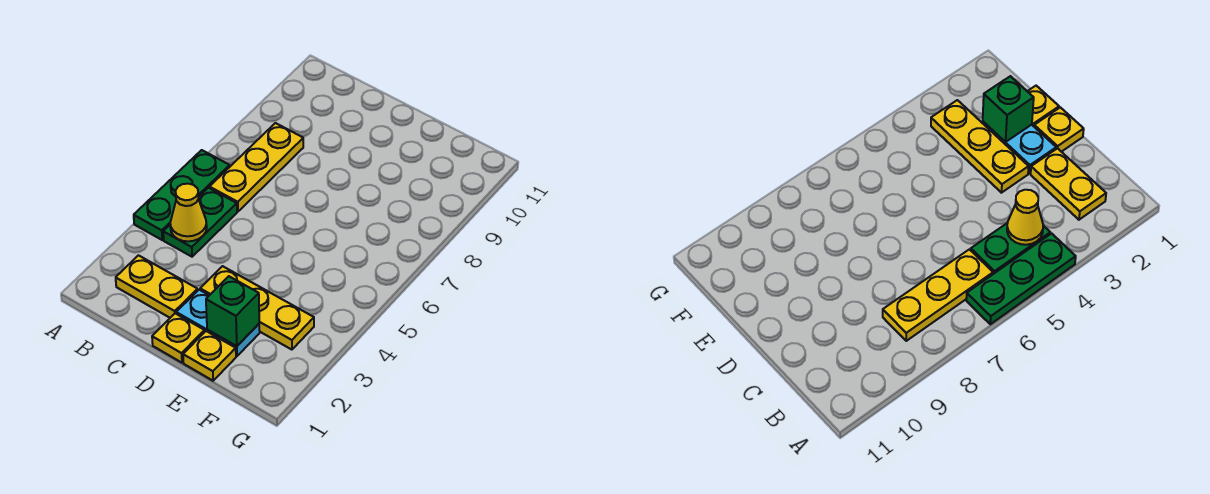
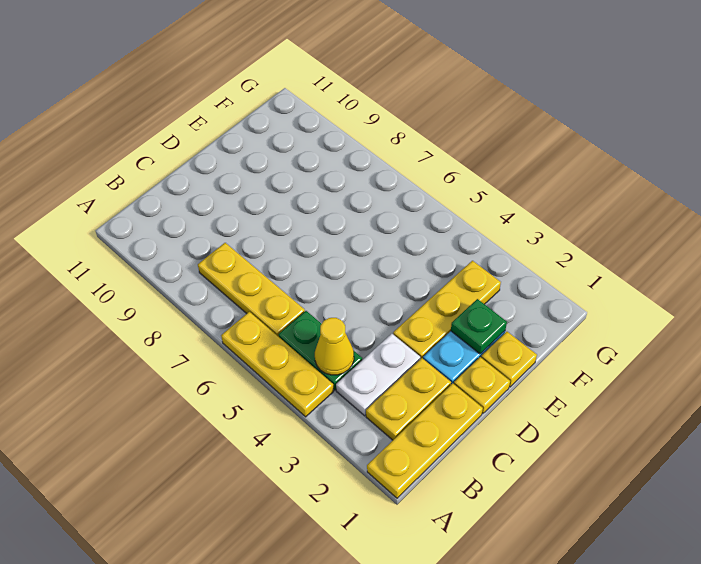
none -> yellow 1x3 plate [367,383,483,498]
green 1x3 plate [134,150,230,240] -> yellow 1x3 plate [221,312,334,417]
none -> white 1x2 plate [336,334,420,416]
green 1x1 brick [206,276,259,346] -> green 1x1 plate [451,299,507,354]

